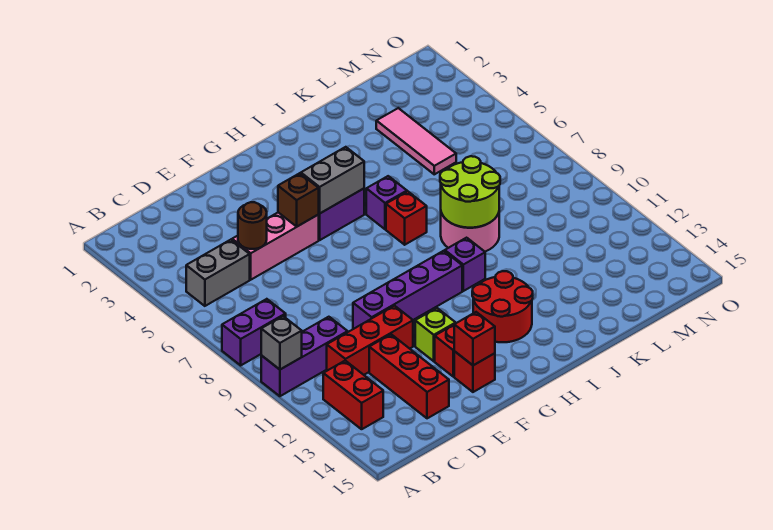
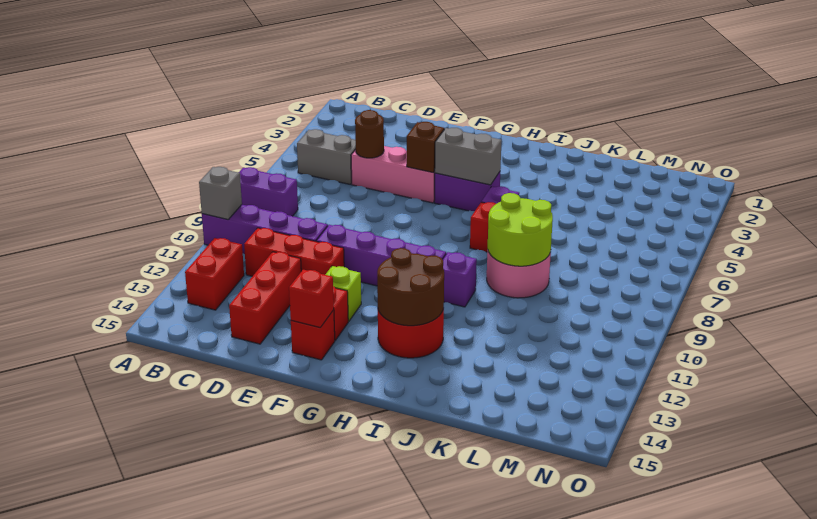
purple 1x3 brick [261,317,348,396] -> purple 1x4 brick [202,205,328,254]
none -> brown 2x2 round brick [377,248,444,326]
pink 1x3 tile [376,108,456,174] -> none

